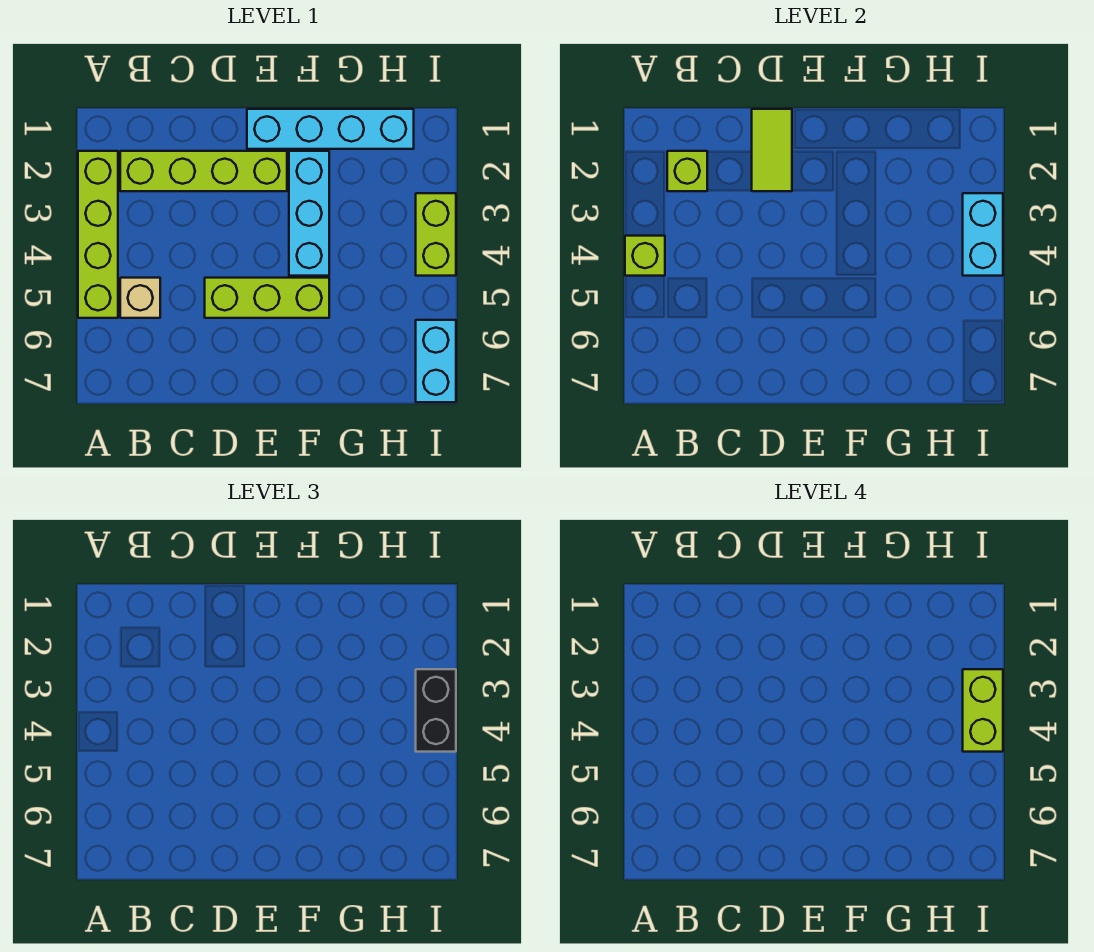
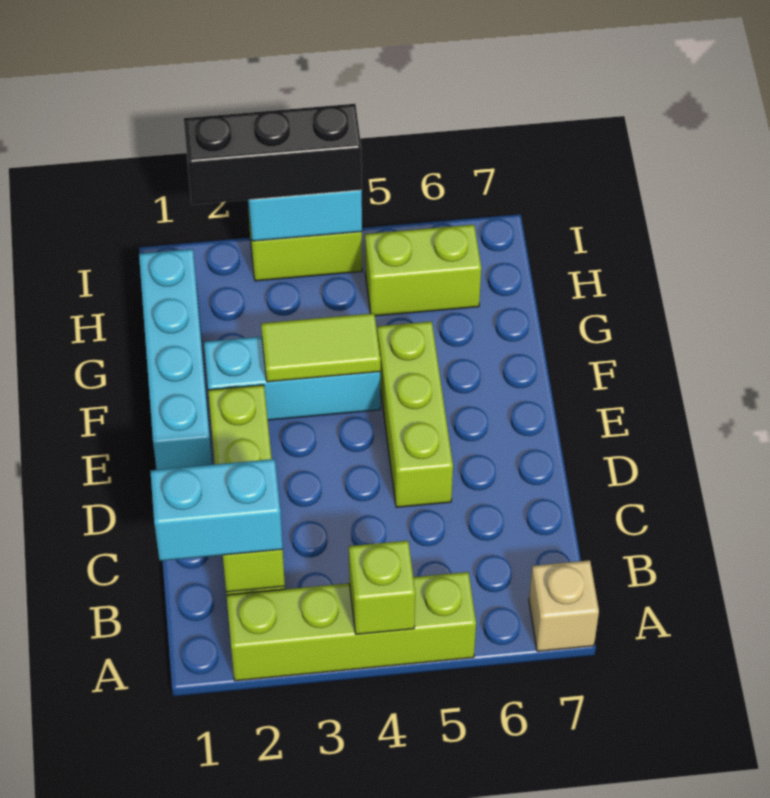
tan 1x1 brick [120,278,160,318] -> tan 1x1 brick moved to [529,560,599,651]
lime 1x2 tile [752,109,792,191] -> lime 1x2 tile moved to [261,313,381,382]
black 1x2 brick [416,669,456,752] -> black 1x3 brick [184,104,362,205]
lime 1x2 brick [963,669,1003,752] -> lime 1x2 brick moved to [365,225,481,316]
cyan 1x2 brick [416,320,456,402] -> cyan 1x2 brick moved to [150,459,283,561]

